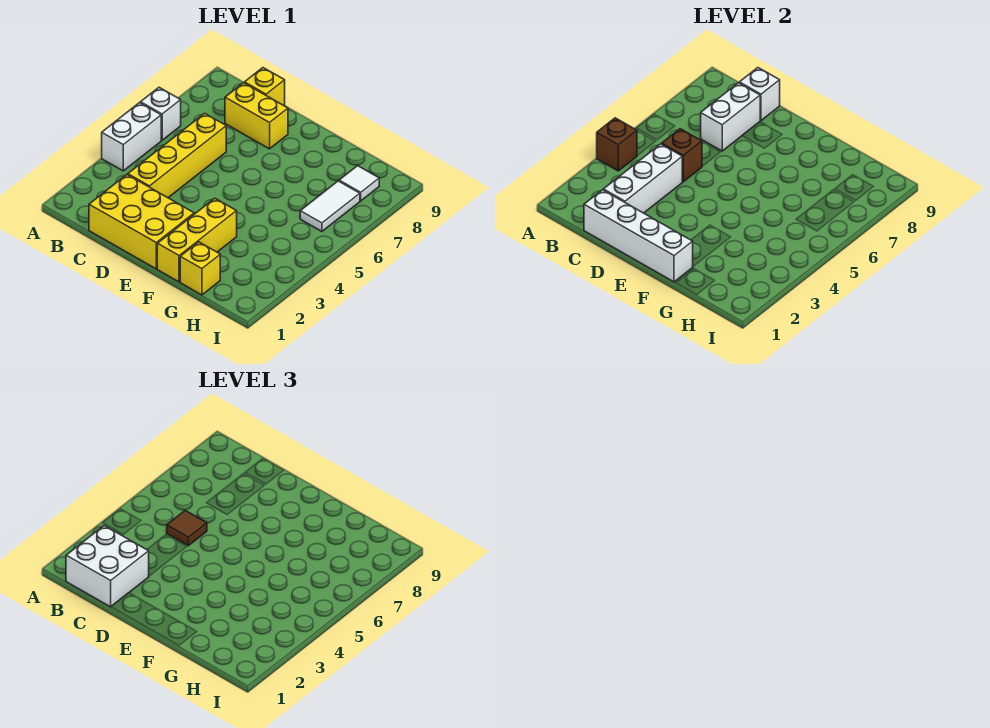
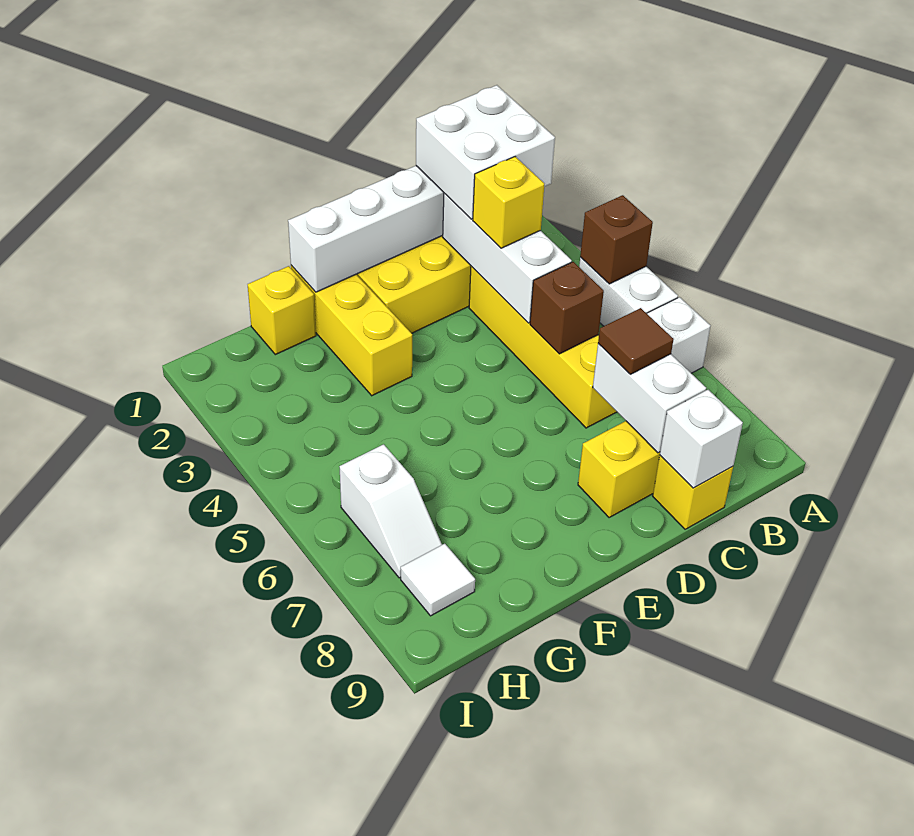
none -> yellow 1x1 brick [473,157,544,248]
brown 1x1 tile [167,511,207,546] -> brown 1x1 tile moved to [598,308,674,374]
white 1x2 tile [300,181,360,231] -> white 1x2 slope [340,444,442,578]

